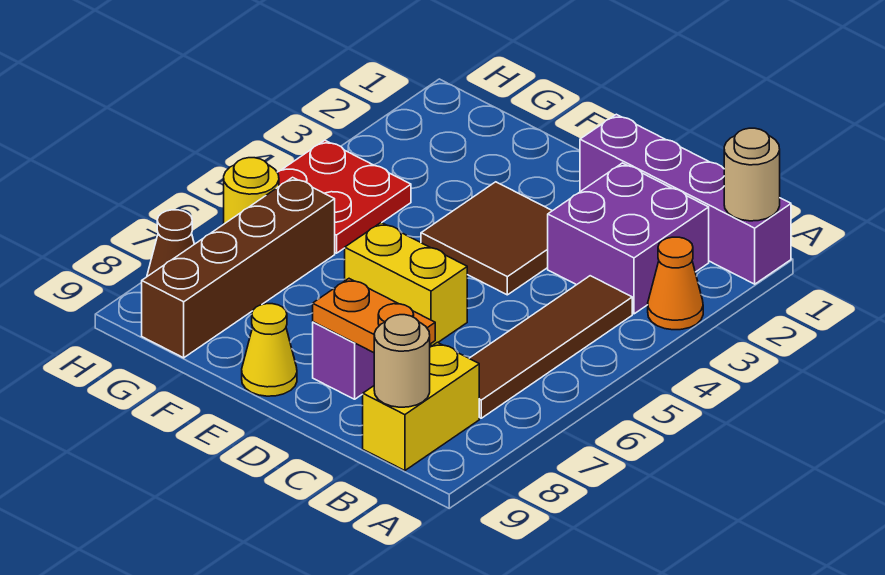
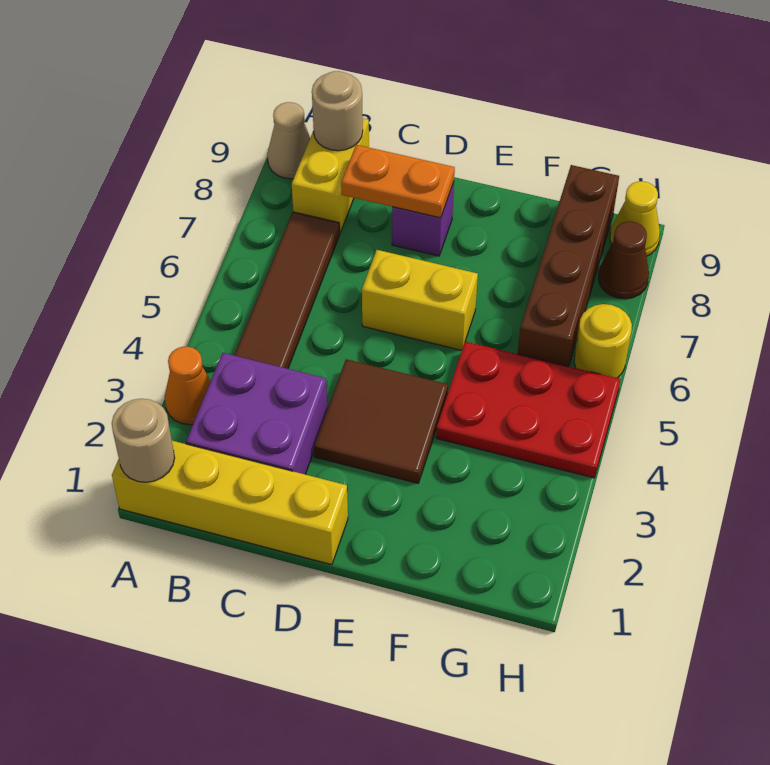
purple 1x4 brick [580,114,791,284] -> yellow 1x4 brick [112,441,348,565]
none -> tan 1x1 cone [267,102,310,179]
yellow 1x1 cone [242,304,297,396] -> yellow 1x1 cone moved to [610,181,660,256]
red 2x2 plate [277,140,411,253] -> red 2x3 plate [436,342,620,478]

